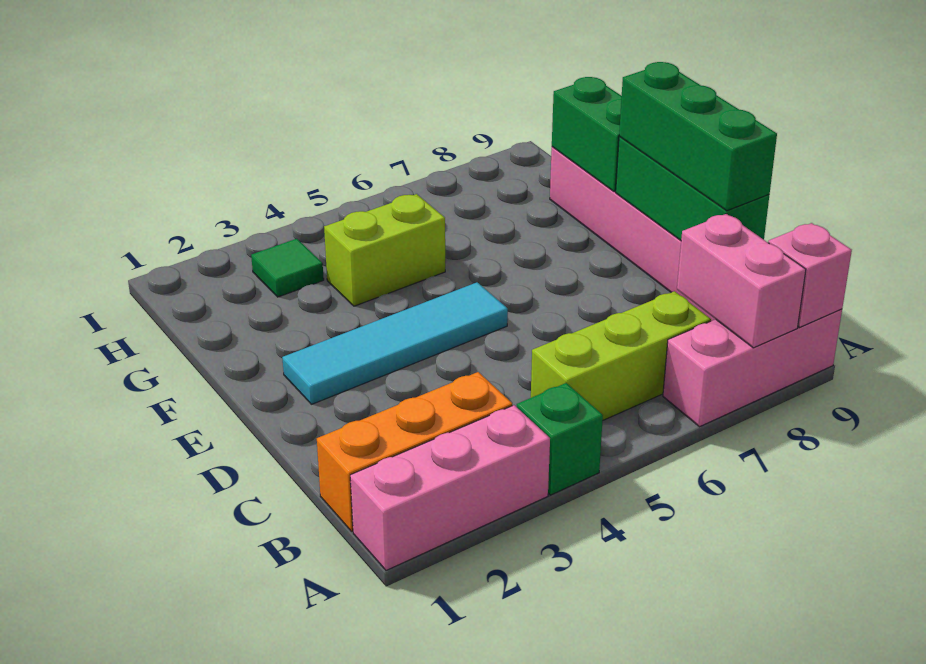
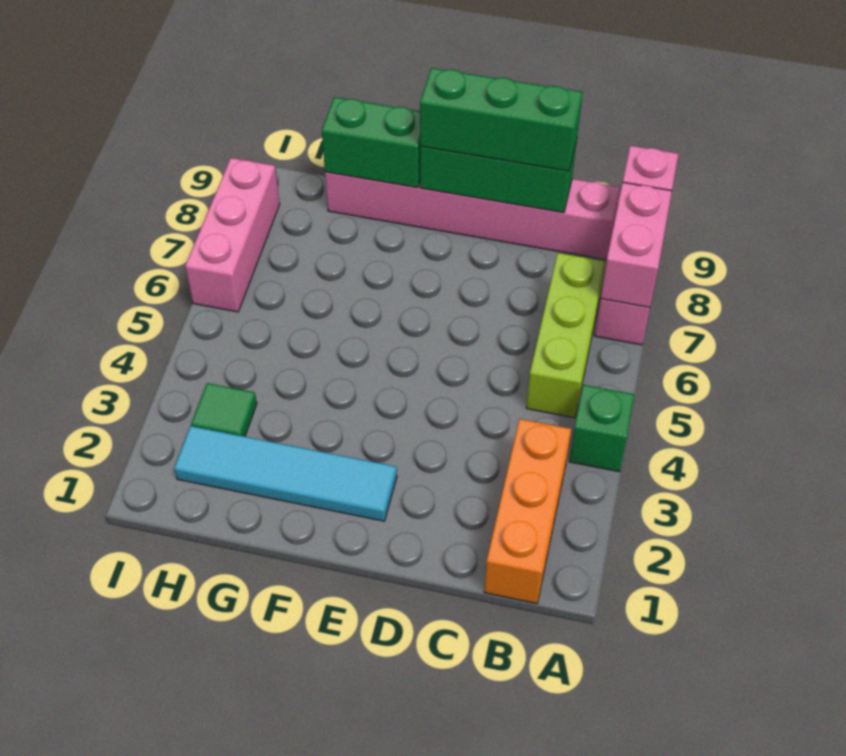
pink 1x3 brick [350,405,550,571] -> pink 1x3 brick moved to [185,158,280,312]
pink 1x2 brick [677,214,806,348] -> pink 1x2 brick turned to [601,183,672,307]
cyan 1x4 tile [282,282,508,404] -> cyan 1x4 tile turned to [174,426,397,521]
lime 1x2 brick [324,194,445,306] -> none

